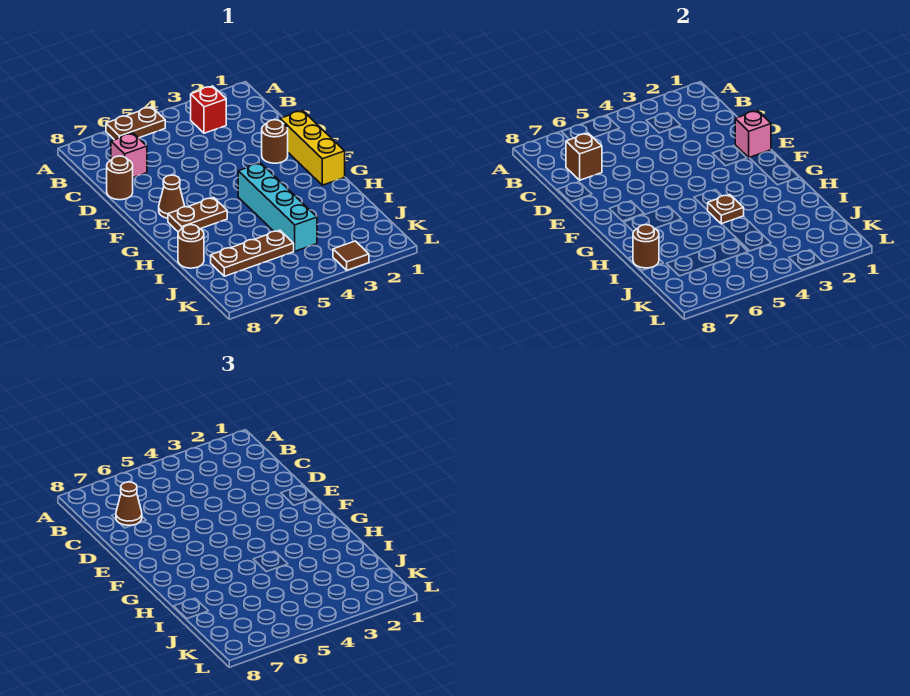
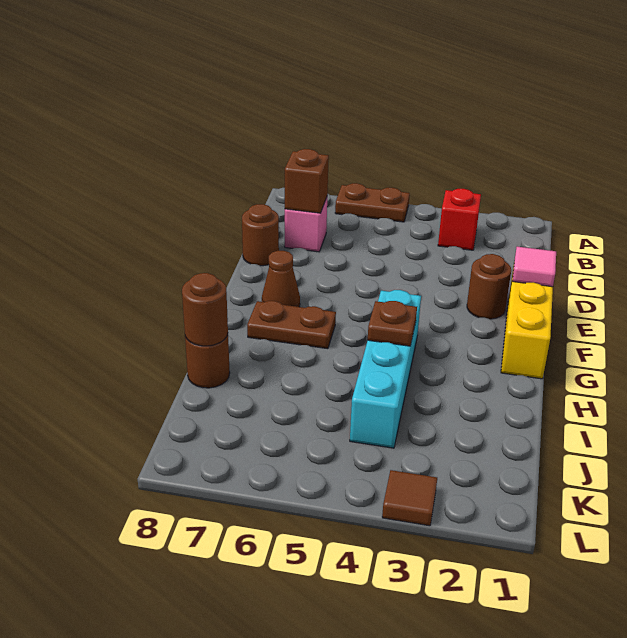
brown 1x1 cone [116,482,142,526] -> none
pink 1x1 brick [735,111,771,158] -> pink 1x1 tile [512,247,556,287]
brown 1x3 plate [211,230,294,276] -> none

